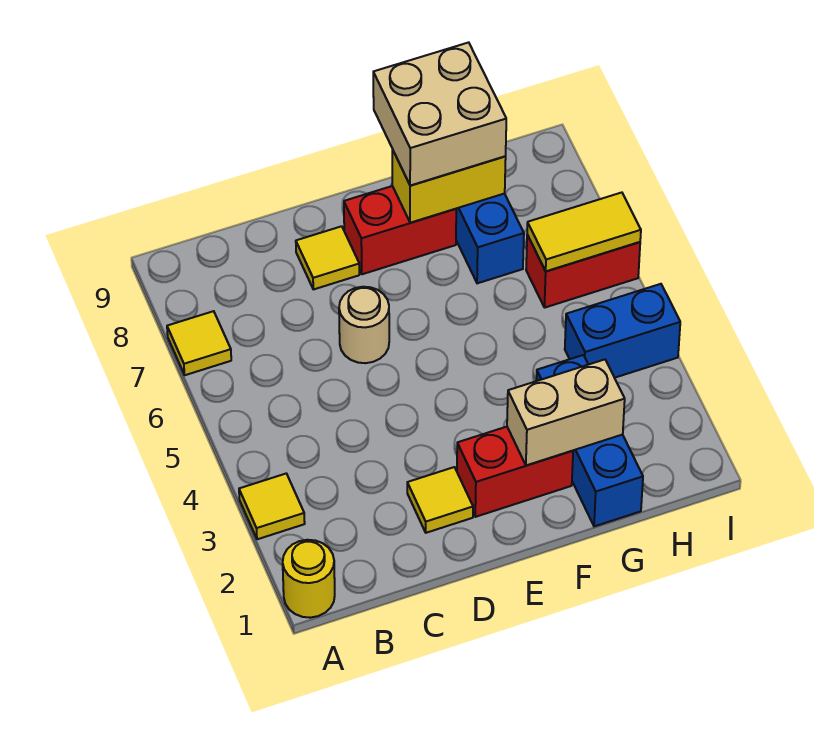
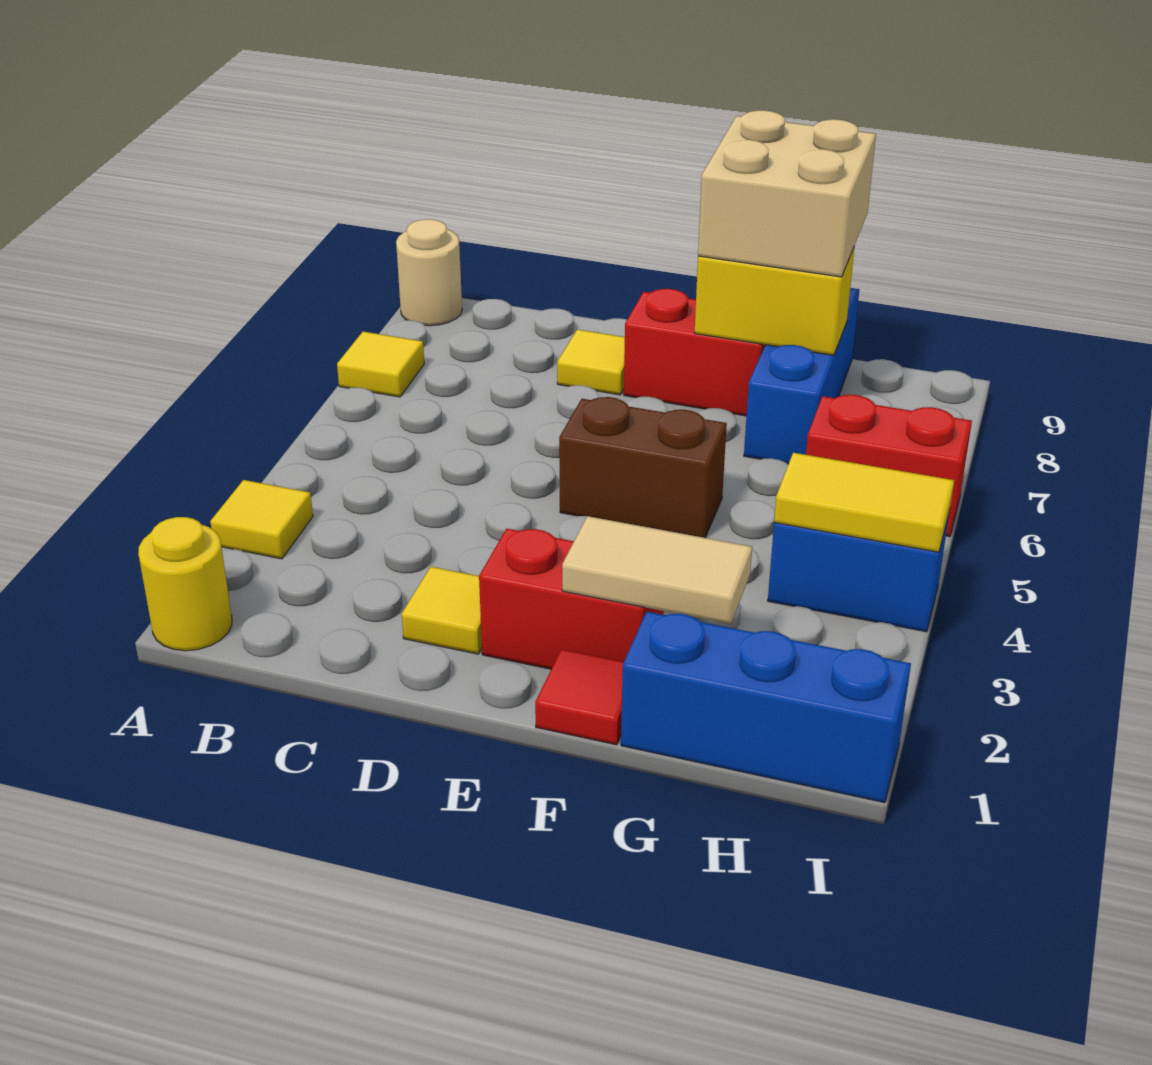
tan 1x1 round brick [339,287,389,363] -> tan 1x1 round brick moved to [396,219,462,326]
none -> brown 1x2 brick [559,397,727,538]
none -> red 1x1 tile [535,649,624,745]
tan 1x2 brick [507,360,625,466] -> tan 1x2 tile [562,516,752,624]
blue 1x3 brick [536,355,643,526] -> blue 1x3 brick turned to [621,612,911,803]
yellow 1x2 tile [527,193,641,271] -> yellow 1x2 tile moved to [774,453,954,552]

